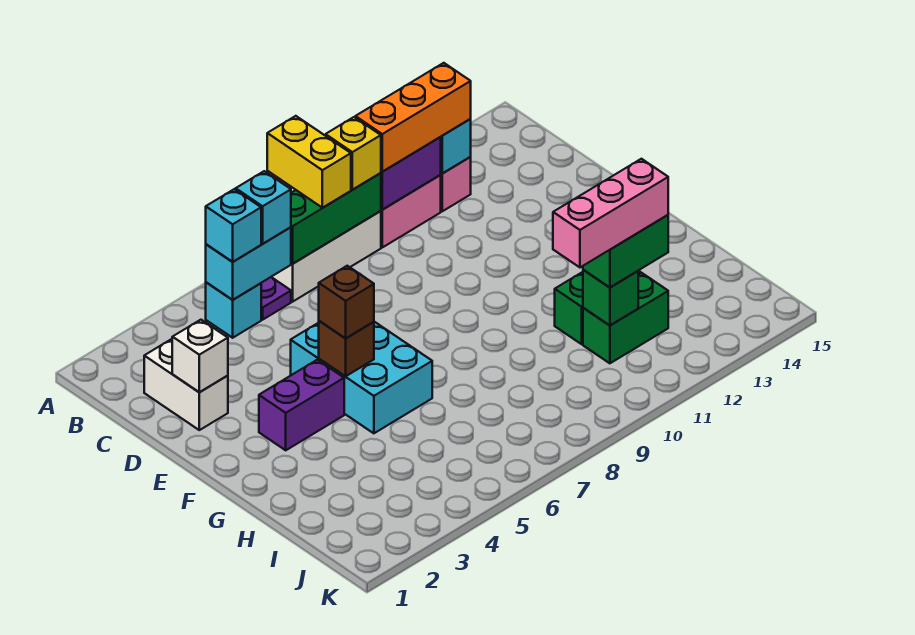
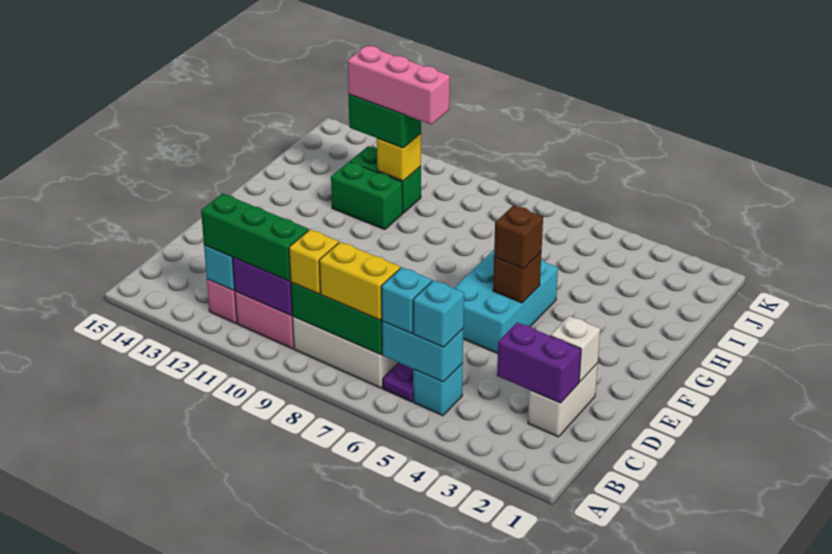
yellow 1x2 brick [267,116,351,208] -> yellow 1x2 brick turned to [319,242,400,320]
orange 1x3 brick [355,63,471,172] -> green 1x3 brick [201,193,309,281]
purple 1x2 brick [259,360,344,450] -> purple 1x2 brick moved to [497,322,581,403]
green 1x1 brick [583,270,638,325] -> yellow 1x1 brick [377,134,421,181]

